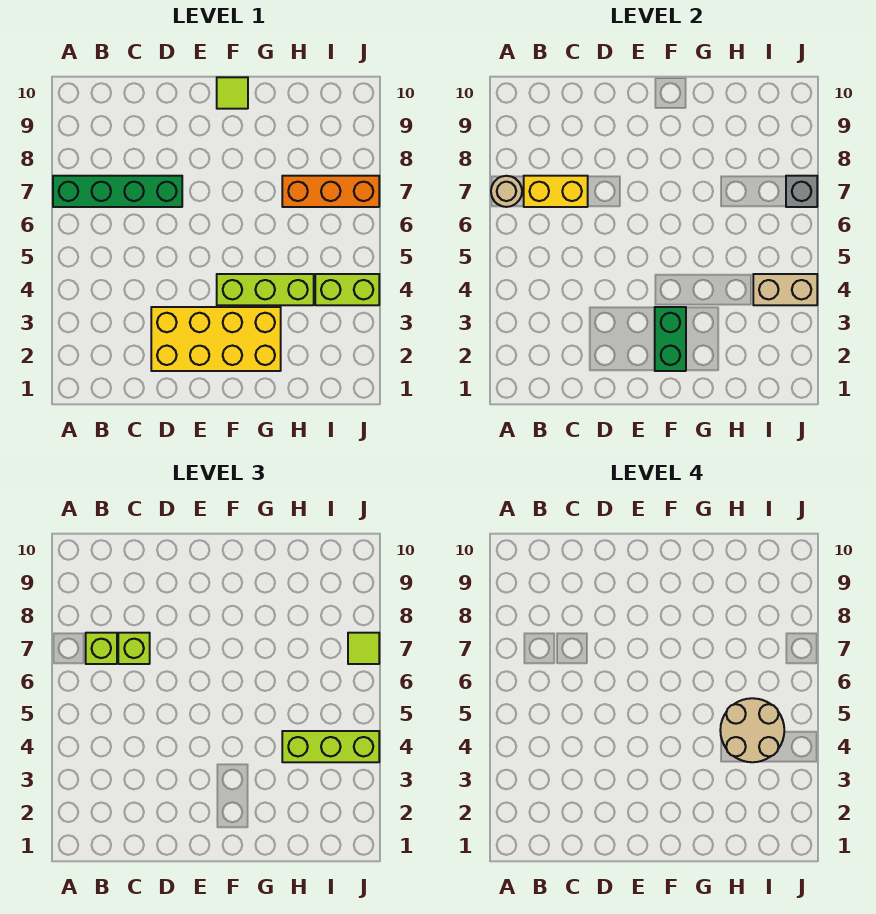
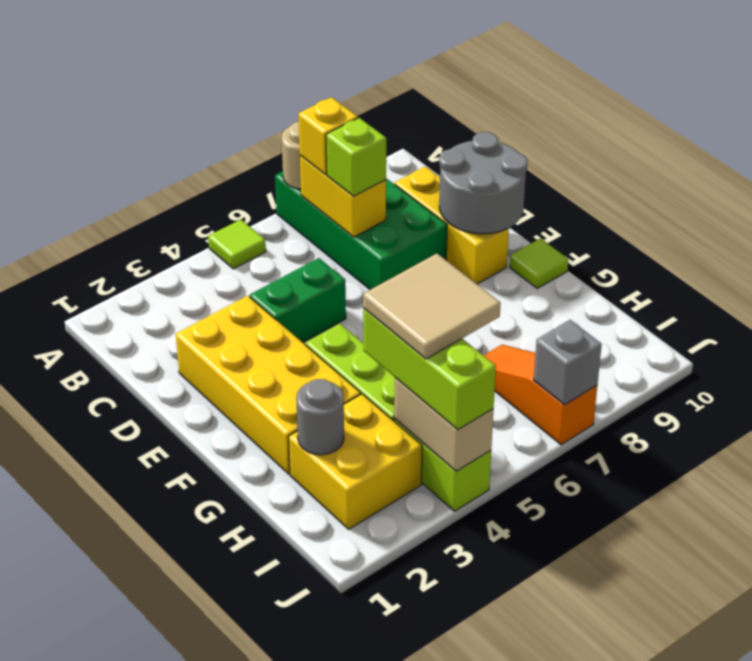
green 1x4 brick [53,176,182,207] -> green 2x4 brick [275,171,447,290]
lime 1x1 brick [86,633,117,664] -> yellow 1x1 brick [299,97,358,175]
none -> yellow 1x3 brick [394,167,509,284]
none -> grey 2x2 round brick [439,132,528,234]
green 1x2 brick [655,307,686,371] -> green 1x2 brick moved to [250,258,346,343]
none -> yellow 2x2 brick [289,394,422,529]
none -> grey 1x1 round brick [296,379,344,455]
tan 2x2 round brick [720,698,784,762] -> tan 2x2 tile [363,254,500,359]
orange 1x3 brick [282,176,379,207] -> orange 1x3 slope [483,345,597,445]
lime 1x1 tile [348,633,379,664] -> lime 1x1 tile moved to [208,219,266,269]

